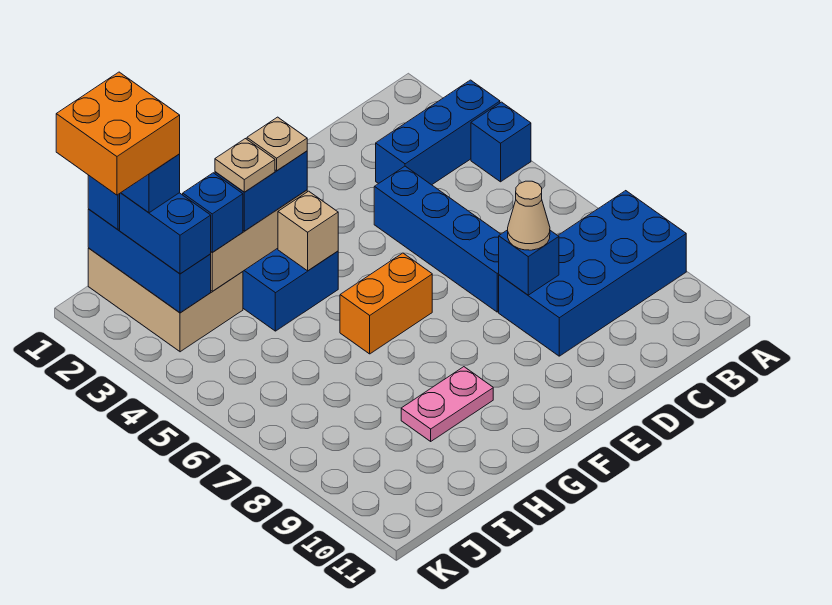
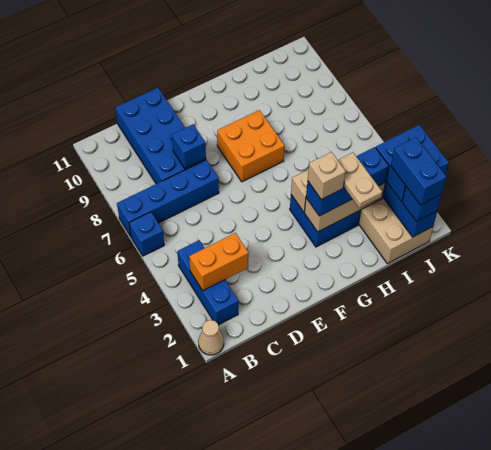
blue 1x3 brick [376,80,500,185] -> blue 1x3 brick turned to [177,240,239,325]
blue 1x1 brick [471,102,531,182] -> blue 1x1 brick moved to [129,212,164,256]
blue 2x4 brick [499,191,686,356] -> blue 2x4 brick turned to [115,88,206,184]
blue 1x4 brick [374,166,501,312] -> blue 1x4 brick turned to [117,160,219,236]
tan 1x1 cone [508,181,550,250] -> tan 1x1 cone moved to [198,320,224,355]
orange 1x2 brick [340,253,432,354] -> orange 1x2 brick moved to [189,233,249,291]
tan 1x1 plate [247,117,307,171] -> tan 1x1 brick [308,152,346,200]
pink 1x2 plate [401,367,493,441] -> none
tan 1x1 plate [215,139,275,192] -> tan 1x2 plate [338,153,382,208]
orange 2x2 brick [56,72,180,195] -> orange 2x2 brick moved to [217,110,285,182]
blue 1x2 brick [120,193,211,274] -> blue 2x2 brick [376,125,449,201]

